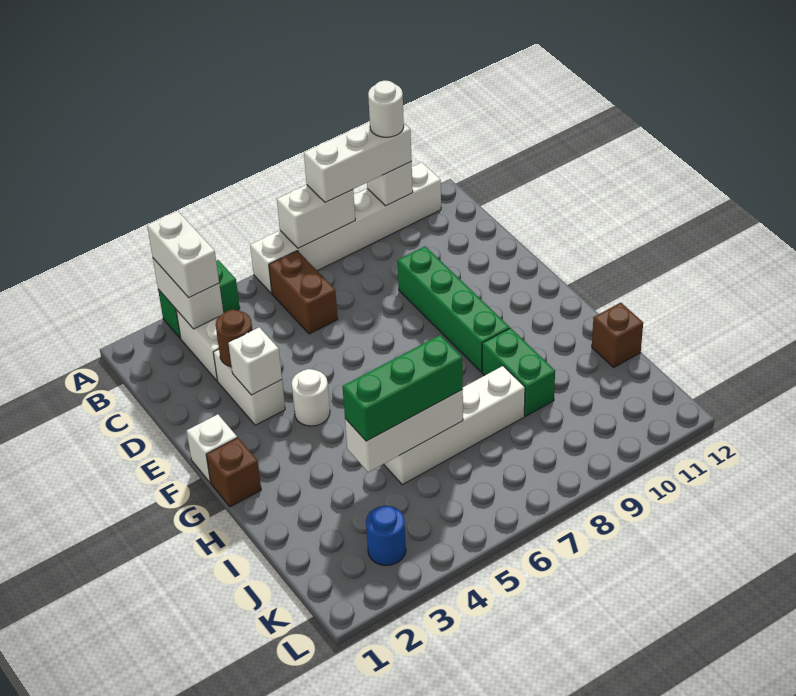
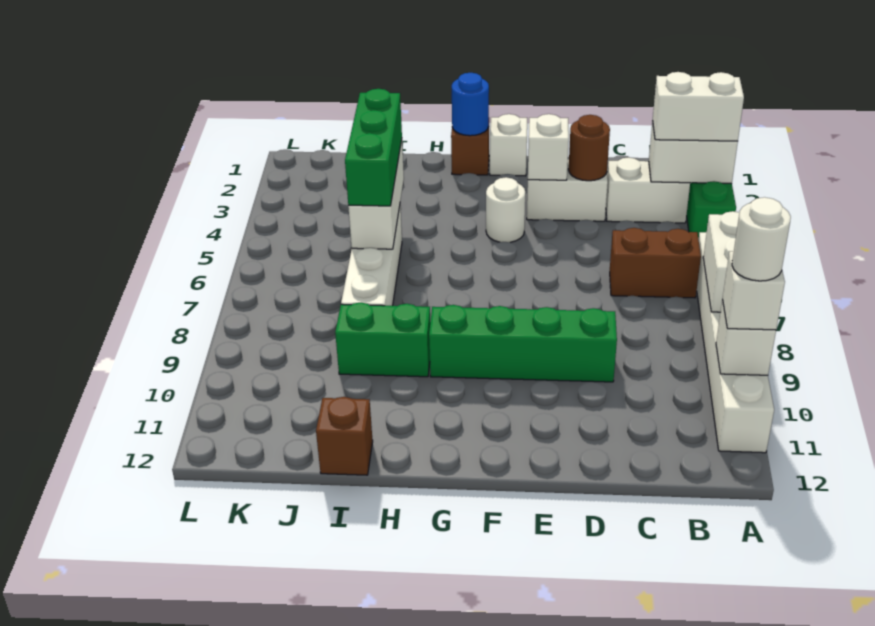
white 1x3 brick [304,122,412,203] -> white 1x1 brick [722,251,785,330]
blue 1x1 round brick [366,506,406,566] -> blue 1x1 round brick moved to [452,73,489,136]

